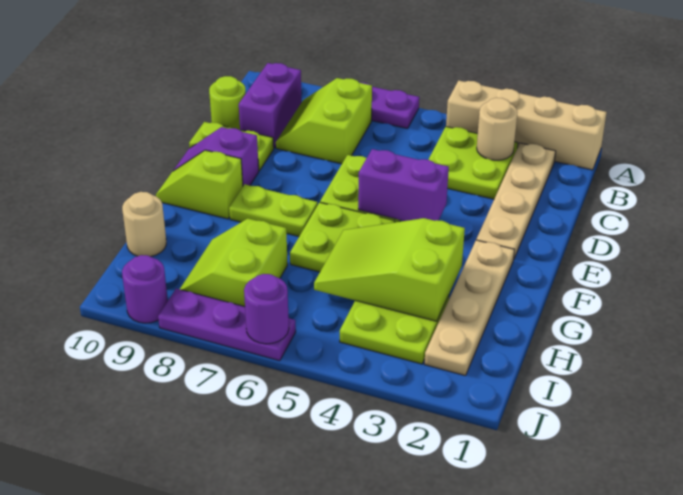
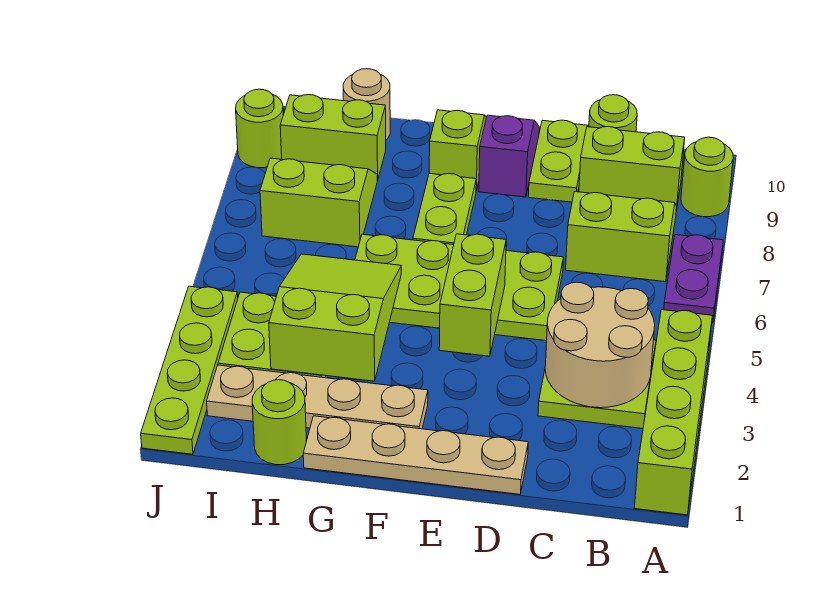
tan 1x4 brick [446,80,607,170] -> lime 1x4 brick [634,310,712,515]
none -> lime 1x1 round brick [681,137,733,217]
tan 1x4 plate [476,143,556,260] -> tan 1x4 plate moved to [303,416,528,494]
tan 1x1 round brick [477,98,517,160] -> tan 2x2 round brick [545,282,655,408]
purple 1x2 brick [239,63,302,148] -> lime 1x2 brick [579,127,685,212]
purple 1x2 brick [358,149,449,221] -> lime 1x2 brick [439,234,506,356]
none -> lime 1x1 round brick [252,380,306,465]
none -> lime 1x2 brick [280,95,386,181]
none -> lime 1x4 plate [141,286,238,454]
purple 1x3 plate [158,289,296,361] -> none
purple 1x1 round brick [244,274,289,344] -> none
purple 1x1 round brick [122,255,168,323] -> lime 1x1 round brick [236,89,283,168]

